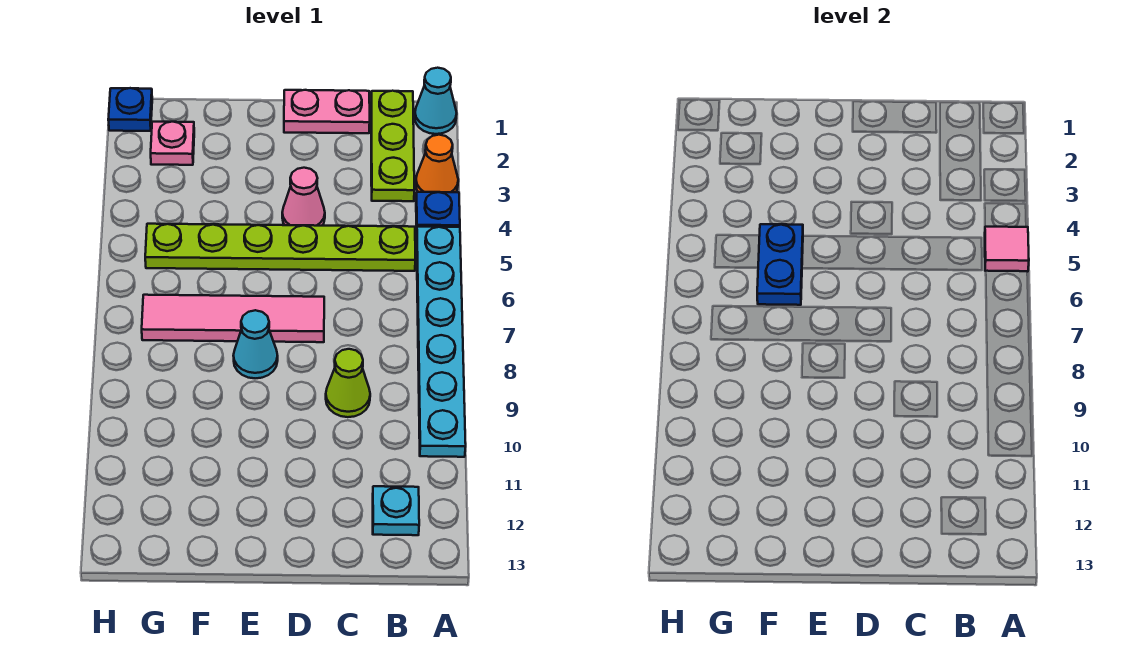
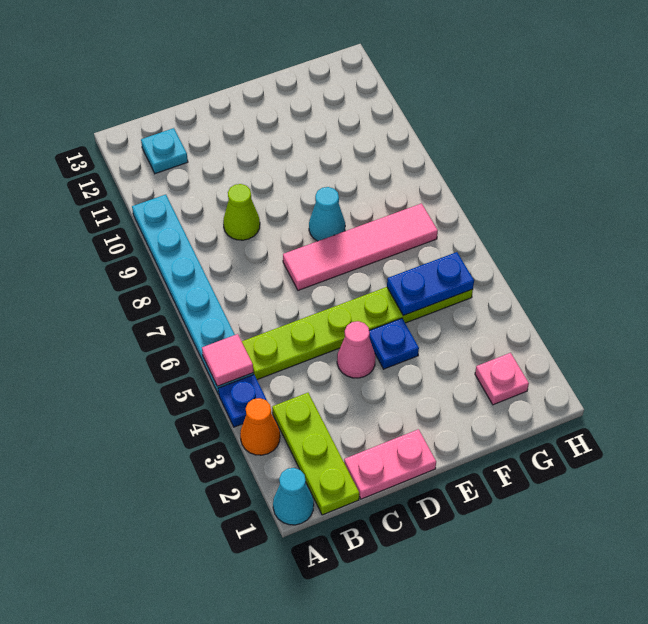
blue 1x2 plate [757,224,803,305] -> blue 1x2 plate turned to [387,252,474,315]
blue 1x1 plate [108,88,152,131] -> blue 1x1 plate moved to [369,318,419,369]

